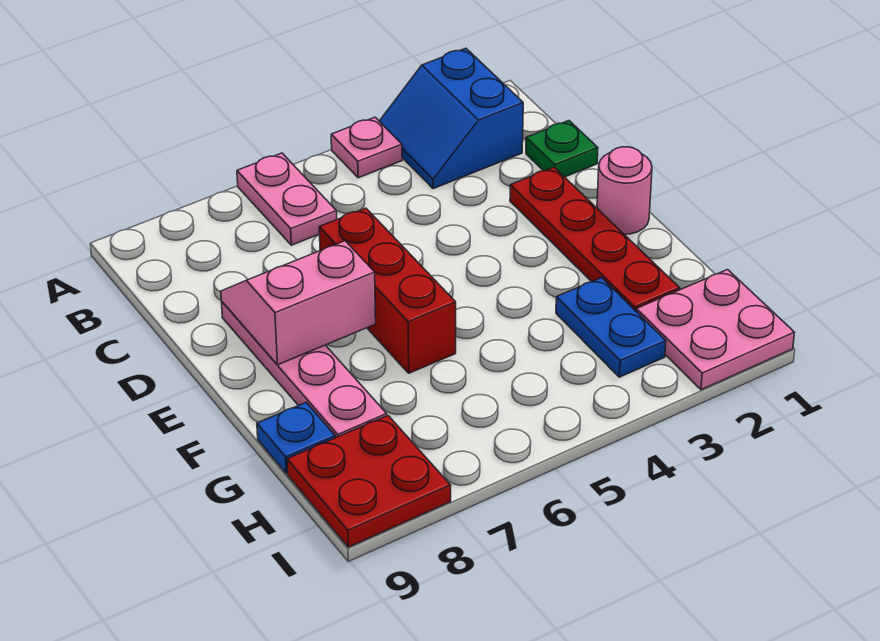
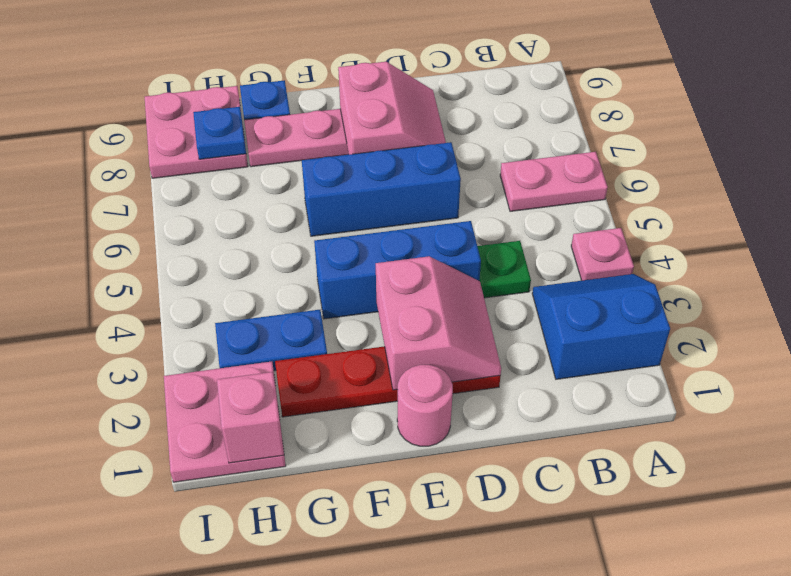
green 1x1 plate [526,121,598,177] -> green 1x1 plate moved to [477,241,531,298]
none -> pink 2x2 slope [376,256,501,390]
none -> blue 1x3 brick [314,221,481,319]
red 1x3 brick [319,208,456,373] -> blue 1x3 brick [302,142,461,236]
none -> pink 1x1 brick [217,372,284,463]
red 2x2 plate [287,416,451,547] -> pink 2x2 plate [145,86,248,178]
none -> blue 1x1 plate [193,107,246,159]

